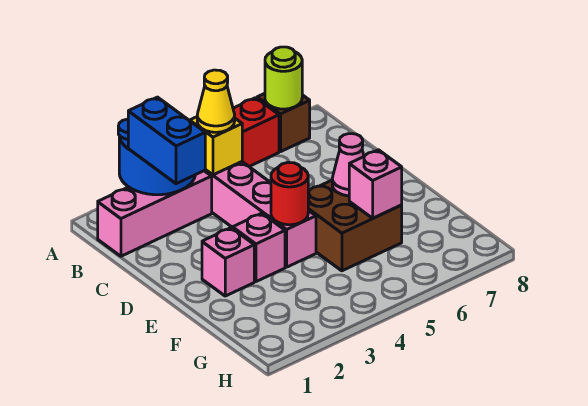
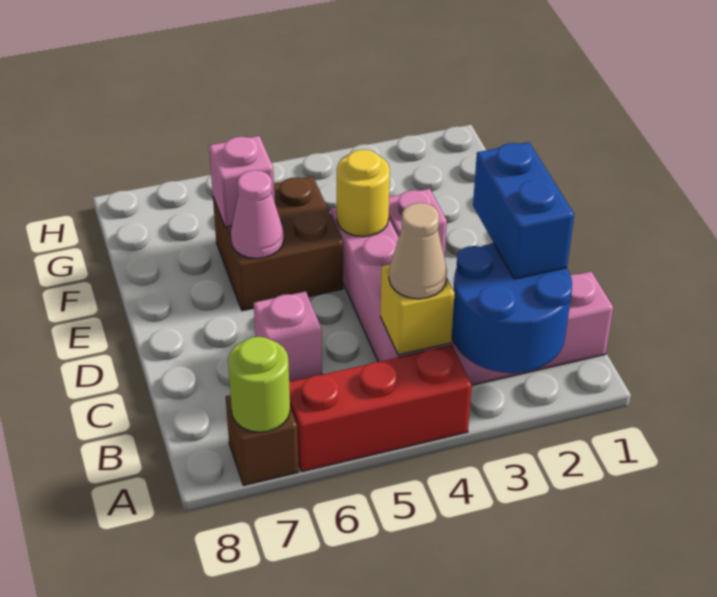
yellow 1x1 cone [197,70,235,132] -> tan 1x1 cone [389,203,447,299]
pink 1x1 brick [202,228,254,296] -> pink 1x1 brick moved to [254,292,322,382]
red 1x1 round brick [271,162,308,225] -> yellow 1x1 round brick [337,150,390,237]

